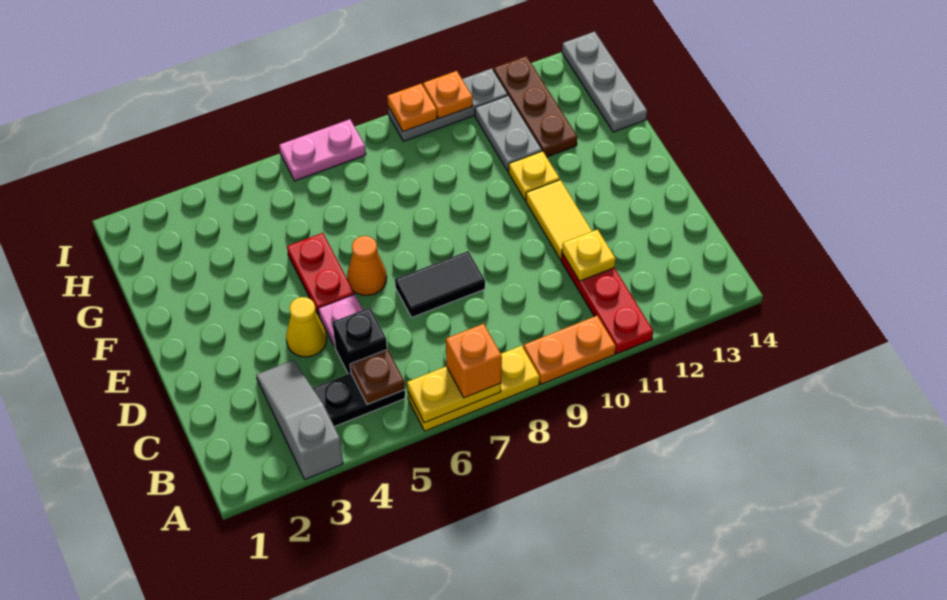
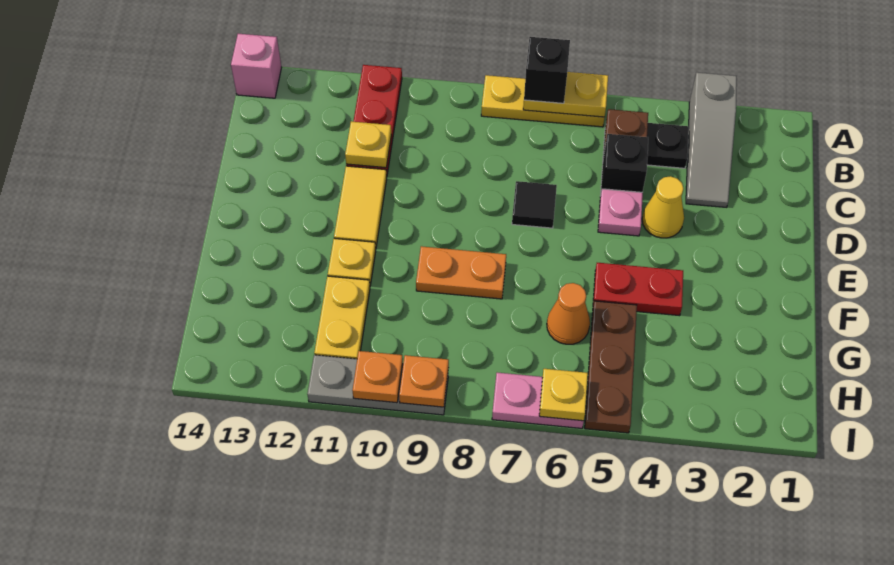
orange 1x1 brick [446,324,502,398] -> black 1x1 brick [524,37,570,103]
orange 1x2 plate [524,316,616,384] -> orange 1x2 plate moved to [416,246,506,299]
none -> pink 1x1 brick [231,34,281,98]
black 1x2 tile [395,251,485,318] -> black 1x1 tile [512,181,557,228]
red 1x2 plate [287,233,354,315] -> red 1x2 plate turned to [593,263,683,316]
orange 1x1 cone [347,236,387,295] -> orange 1x1 cone moved to [547,283,590,344]
grey 1x2 plate [475,95,542,171] -> yellow 1x2 plate [314,276,370,359]
brown 1x3 plate [494,56,577,157] -> brown 1x3 plate moved to [585,301,637,433]
grey 1x3 plate [562,32,647,132] -> none
none -> yellow 1x1 plate [539,369,588,421]

